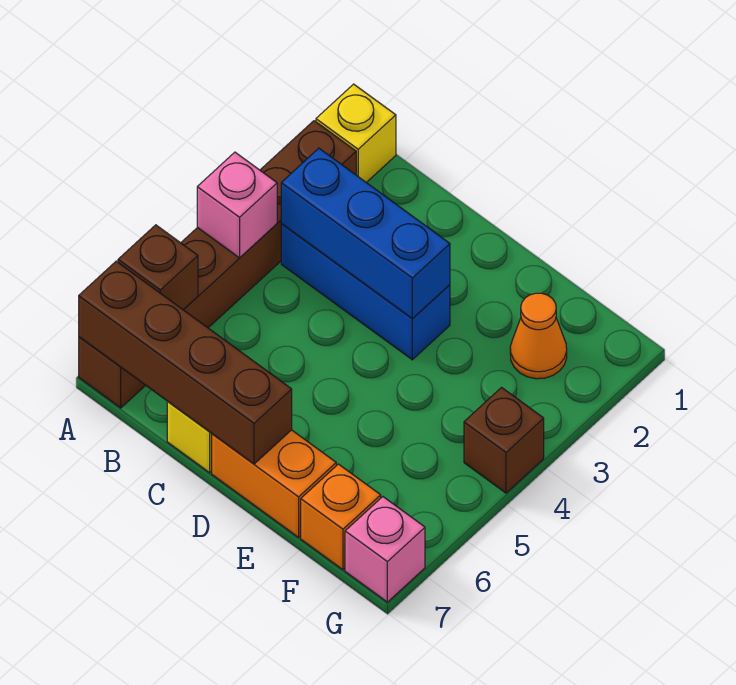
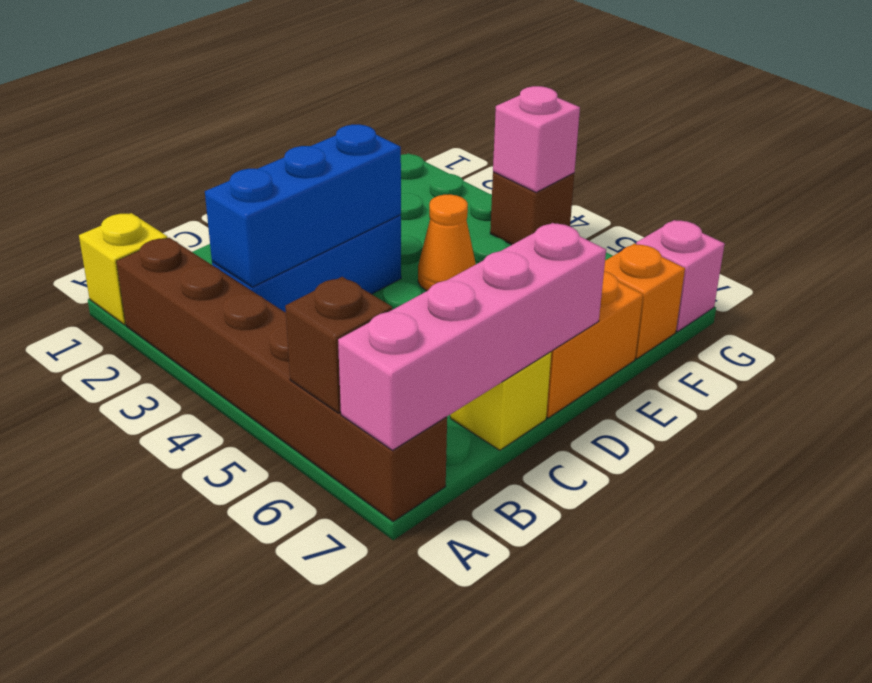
pink 1x1 brick [197,152,277,258] -> pink 1x1 brick moved to [493,86,580,192]
brown 1x4 brick [79,261,292,464] -> pink 1x4 brick [338,223,606,450]
orange 1x1 cone [510,293,567,379] -> orange 1x1 cone moved to [418,194,476,291]

